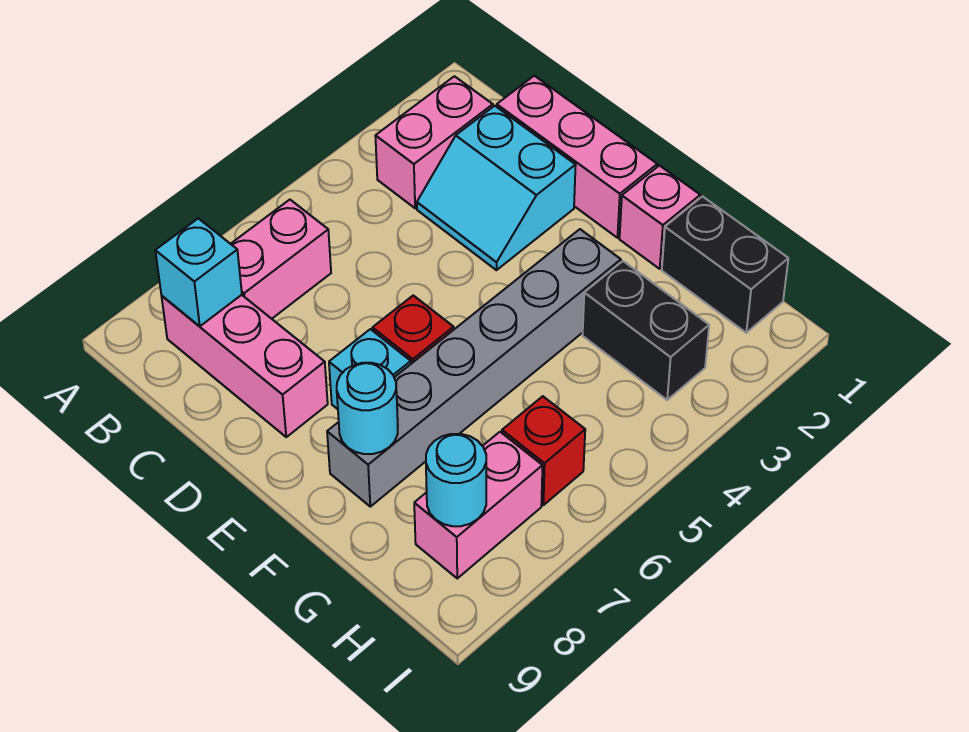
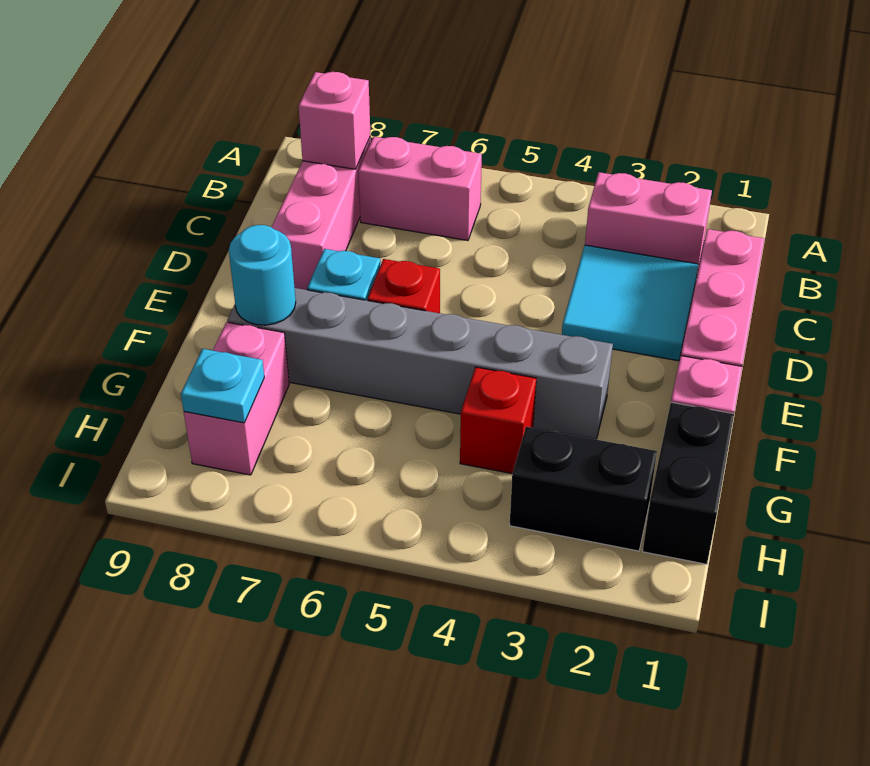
cyan 1x1 brick [155,218,242,326] -> pink 1x1 brick [298,72,371,169]
cyan 2x2 slope [417,106,576,270] -> cyan 2x2 tile [562,245,698,361]
black 1x2 brick [583,261,709,400] -> black 1x2 brick turned to [510,427,657,551]
red 1x1 brick [502,396,585,505] -> red 1x1 brick moved to [460,367,536,474]
pink 1x2 brick [414,432,542,578] -> pink 1x2 brick turned to [184,322,289,475]
cyan 1x1 round brick [426,434,486,526] -> cyan 1x1 plate [181,349,264,423]

